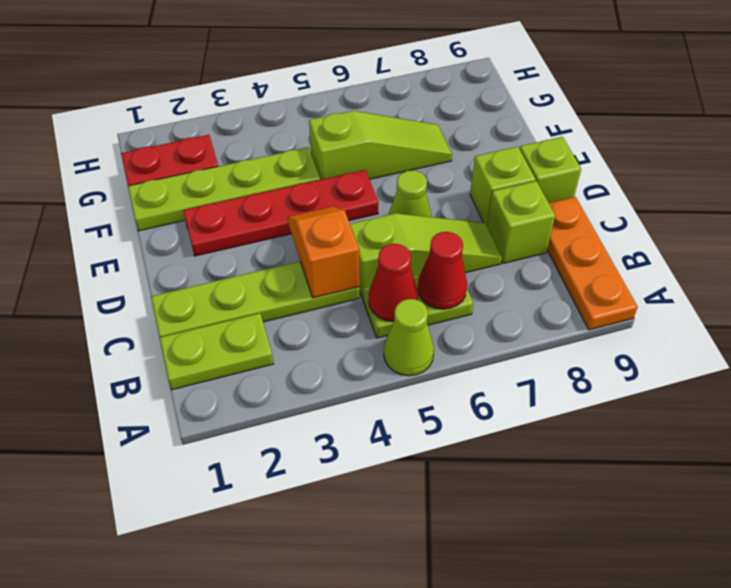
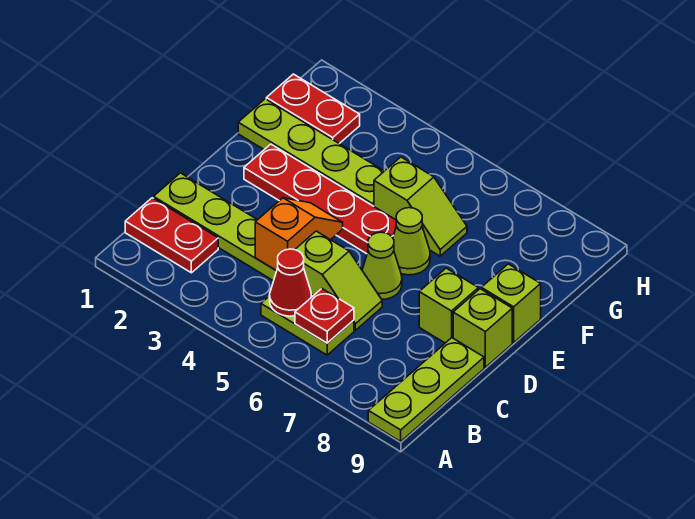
lime 1x1 cone [384,299,434,376] -> lime 1x1 cone moved to [393,208,430,275]
orange 1x3 plate [547,197,638,330] -> lime 1x3 plate [368,338,484,441]
lime 1x2 plate [159,313,273,390] -> red 1x2 plate [125,198,218,273]
red 1x1 cone [418,232,467,309] -> red 1x1 plate [295,289,354,343]
lime 1x3 slope [350,213,502,298] -> lime 1x2 slope [295,231,382,330]
lime 1x1 brick [487,181,555,263] -> lime 1x1 brick moved to [481,264,541,343]
lime 1x3 slope [309,111,452,180] -> lime 1x2 slope [374,157,467,256]

